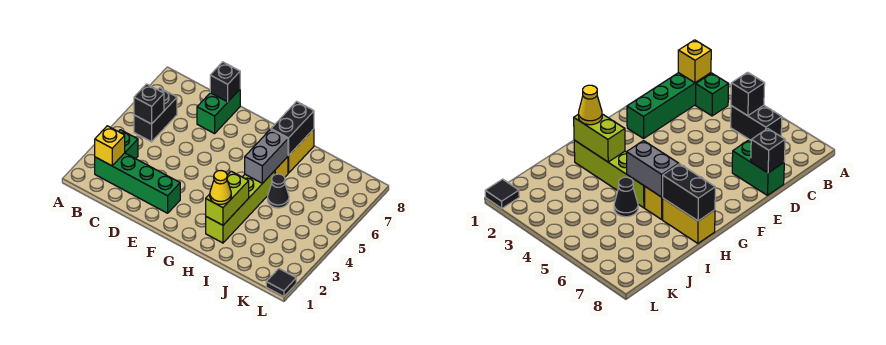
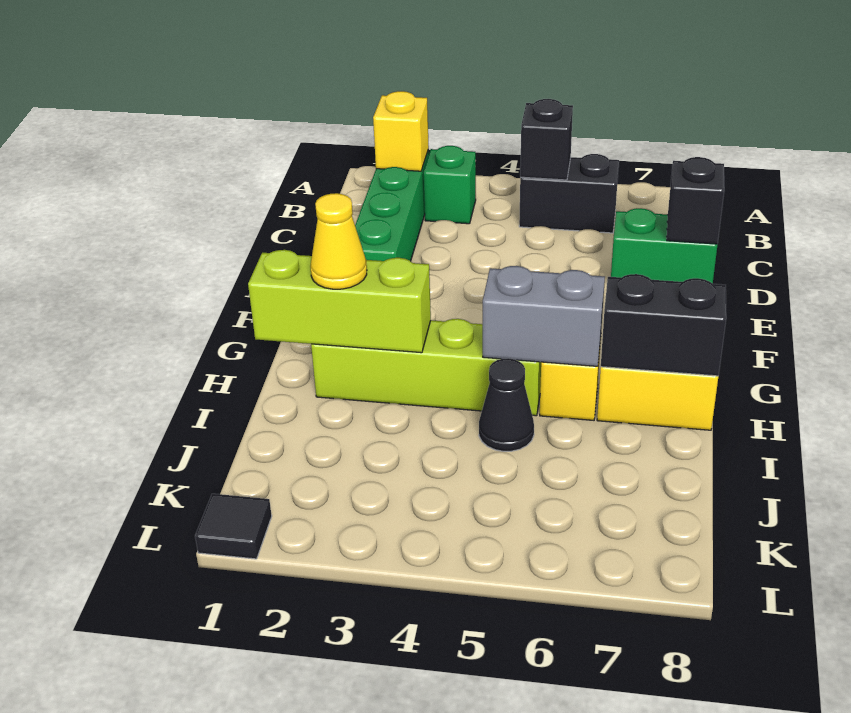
lime 1x2 brick [206,171,249,225] -> lime 1x3 brick [248,250,431,353]

